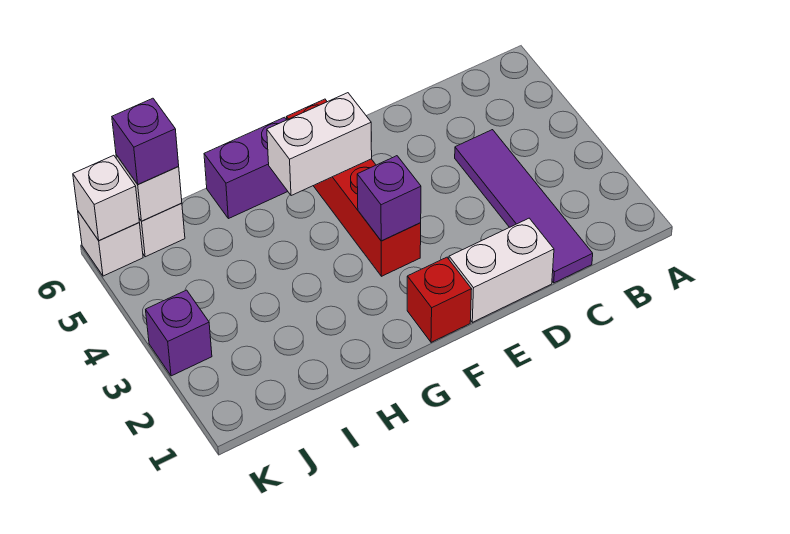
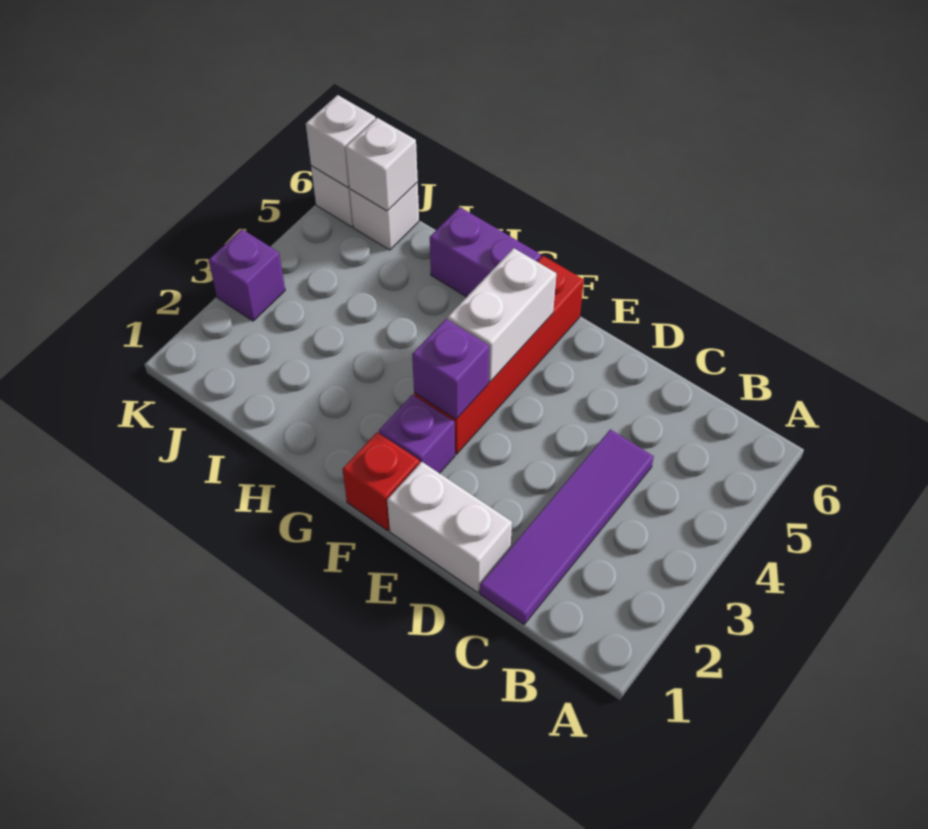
white 1x2 brick [267,93,372,196] -> white 1x2 brick turned to [448,248,556,382]
purple 1x1 brick [112,98,179,184] -> purple 1x1 brick moved to [379,395,455,473]

